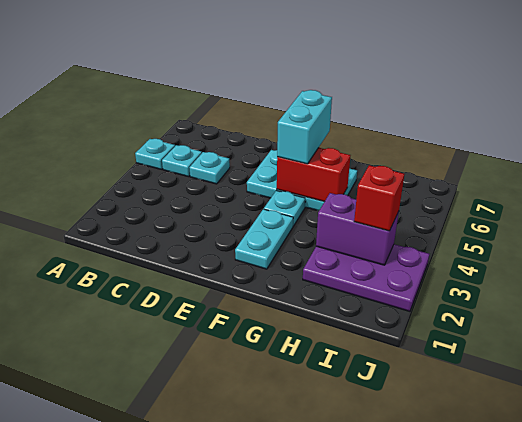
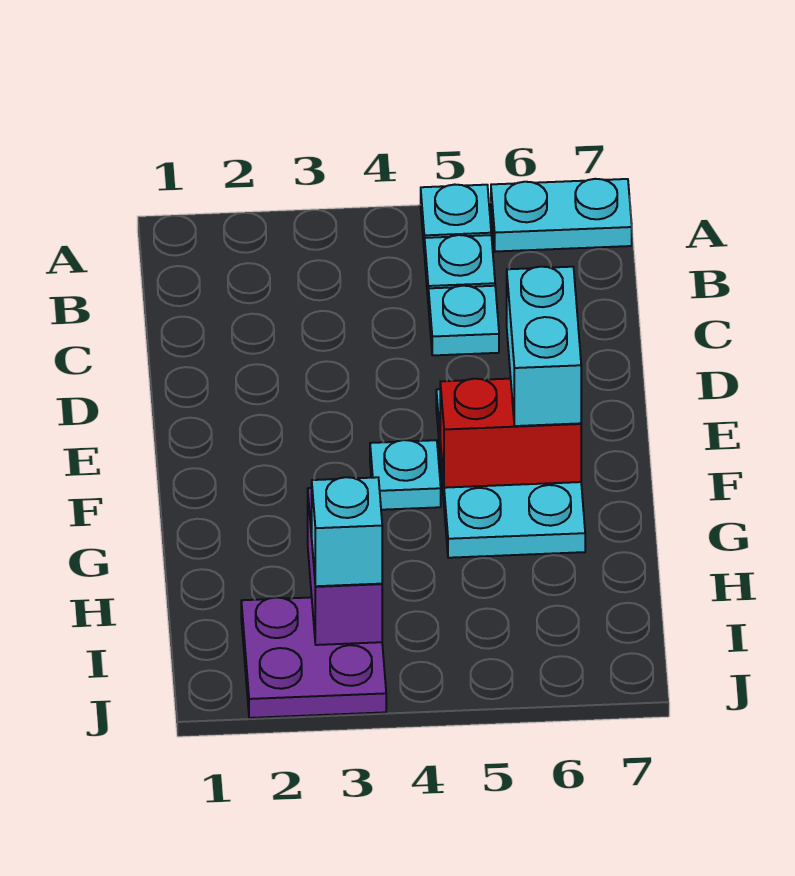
cyan 1x2 plate [235,209,293,269] -> cyan 1x2 plate moved to [491,179,632,252]
red 1x2 brick [277,148,350,202] -> red 1x2 brick turned to [440,379,581,488]
cyan 1x2 brick [277,90,332,164] -> cyan 1x2 brick turned to [507,267,581,426]
purple 2x3 plate [303,244,429,311] -> purple 2x2 plate [241,597,386,718]
red 1x1 brick [354,165,404,231] -> cyan 1x1 brick [312,477,382,586]

